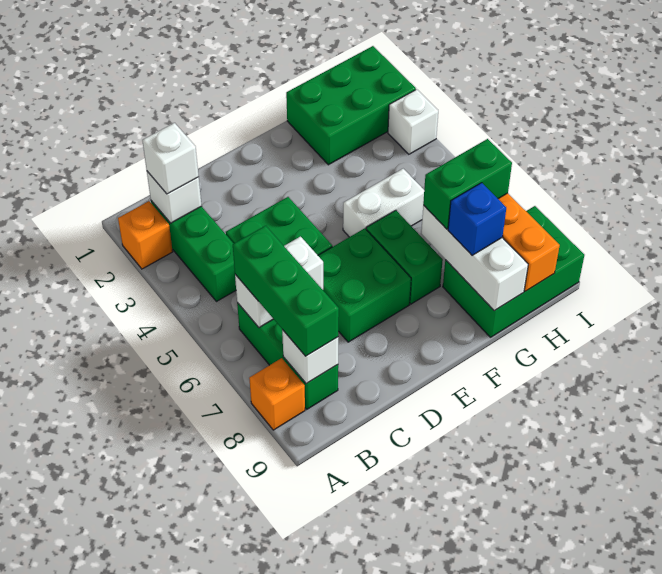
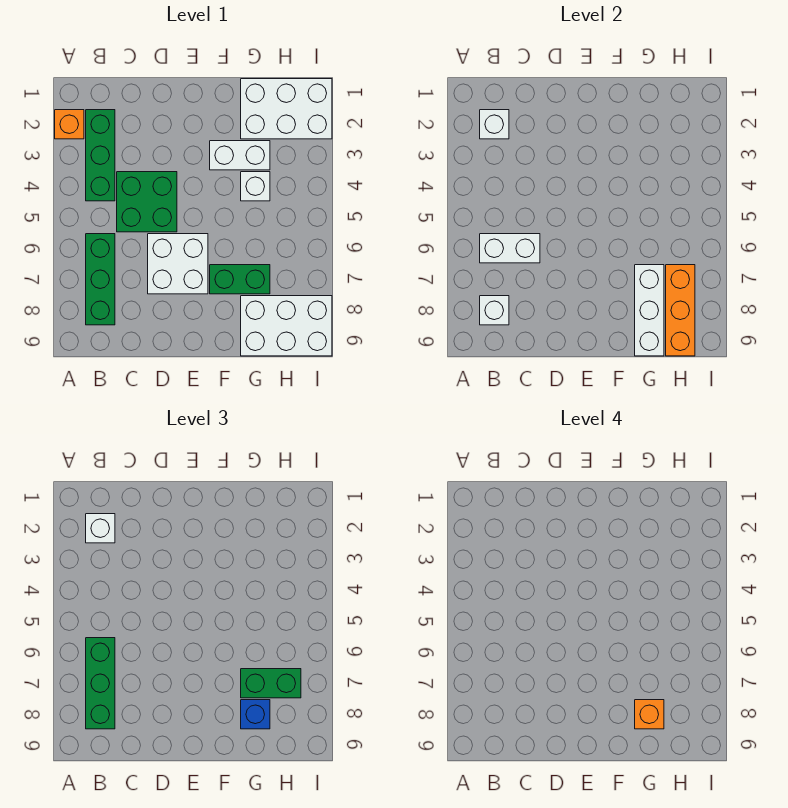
orange 1x1 brick [249,358,305,430] -> orange 1x1 brick moved to [635,700,664,729]
green 2x2 brick [318,228,411,342] -> white 2x2 brick [148,234,208,294]
white 1x2 brick [343,169,424,237] -> white 1x2 brick moved to [210,141,270,170]
green 1x2 brick [366,210,443,304] -> green 1x2 brick turned to [210,265,270,294]
green 2x3 brick [286,46,416,165] -> white 2x3 brick [241,79,332,139]
green 2x3 brick [443,206,584,337] -> white 2x3 brick [241,296,332,356]
white 1x1 brick [388,89,438,154] -> white 1x1 brick moved to [241,172,270,201]

